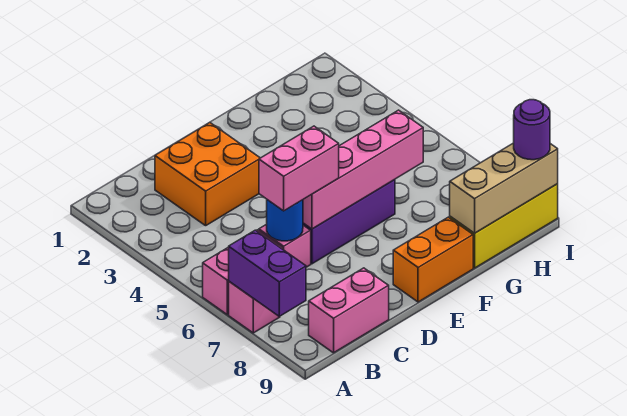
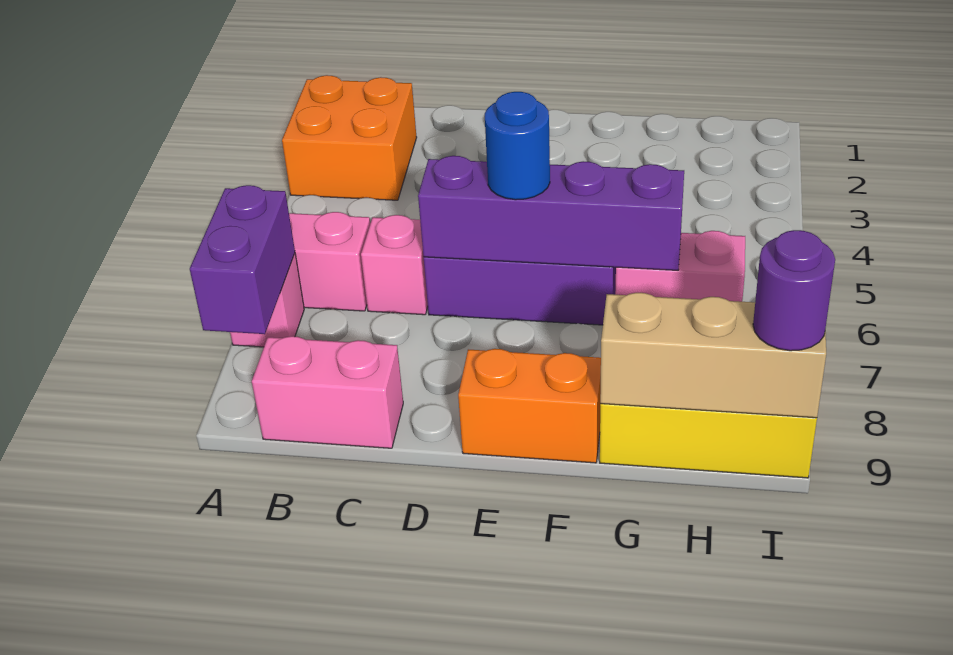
orange 2x2 brick [155,123,260,226] -> orange 2x2 brick moved to [282,75,417,200]
blue 1x1 round brick [267,200,303,241] -> blue 1x1 round brick moved to [485,92,550,200]
pink 1x2 brick [259,126,339,211] -> pink 1x2 brick moved to [615,231,745,302]
pink 1x4 brick [303,110,423,229] -> purple 1x4 brick [418,156,684,270]

